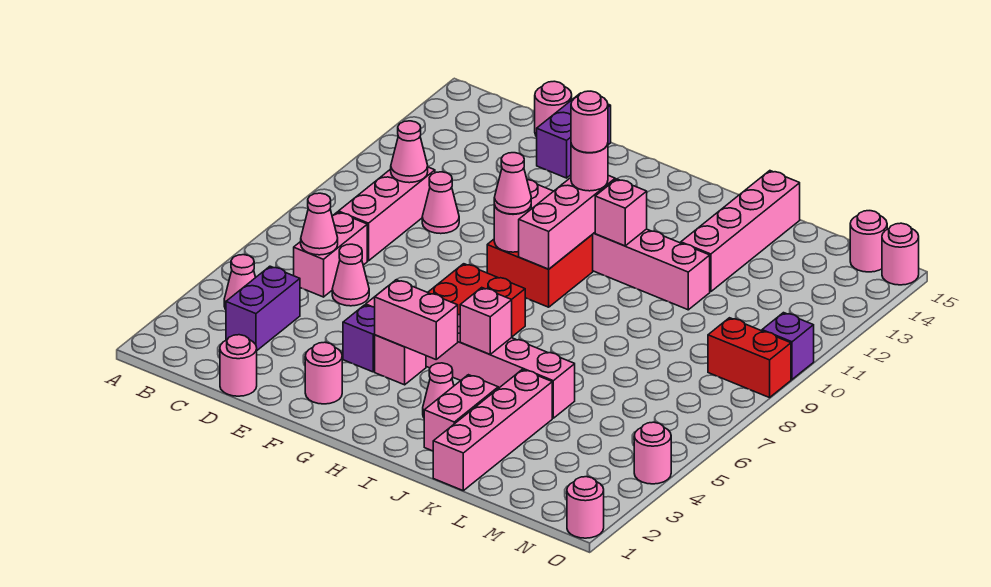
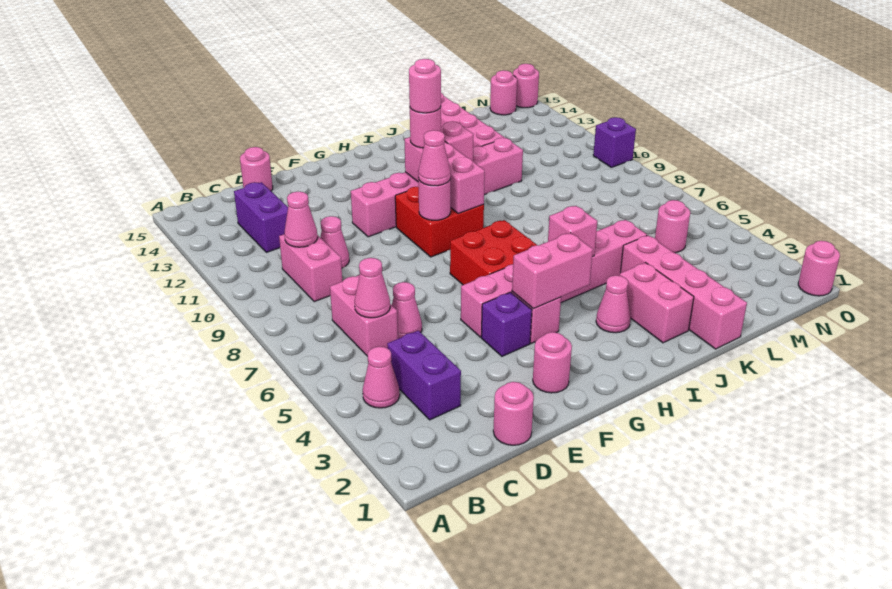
pink 1x3 brick [339,167,435,261] -> pink 1x2 brick [279,234,342,302]
purple 1x2 brick [537,93,611,178] -> purple 1x2 brick moved to [234,182,288,252]
red 1x2 brick [708,318,791,398] -> none
pink 1x1 round brick [634,422,671,484] -> pink 1x1 round brick moved to [655,200,690,253]

